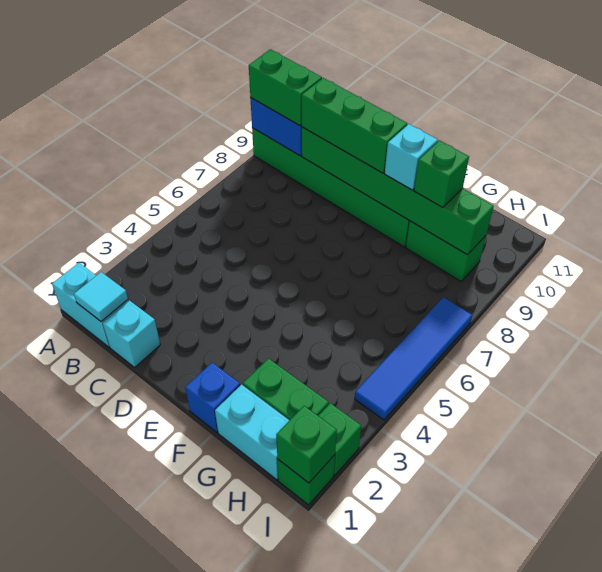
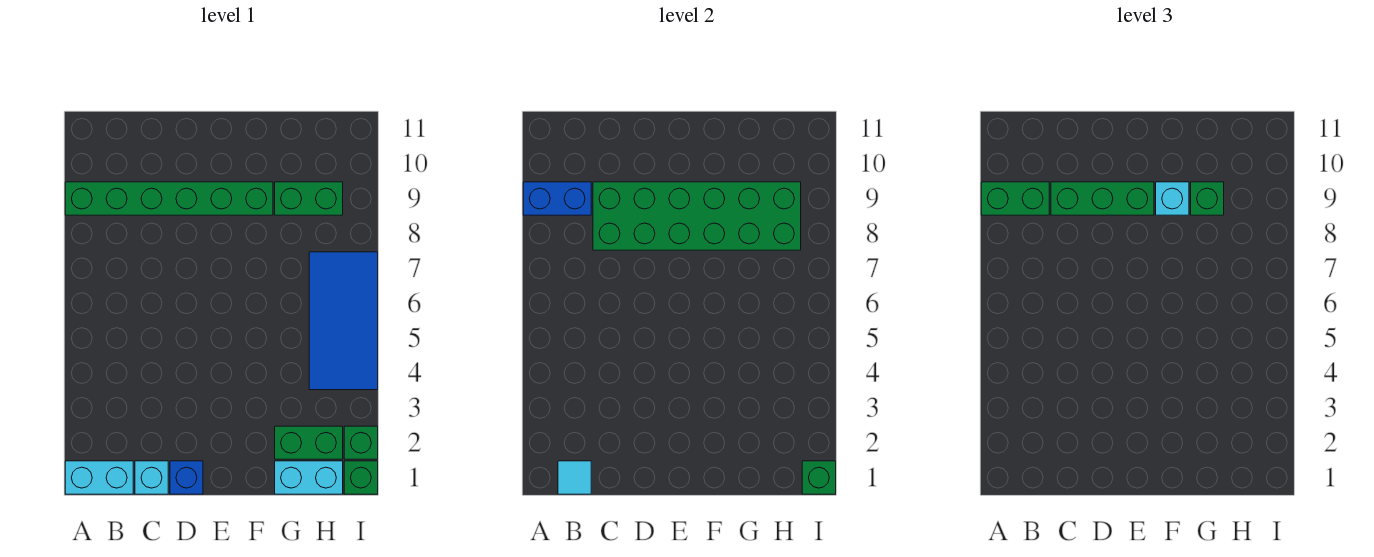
green 1x6 brick [302,127,494,255] -> green 2x6 brick [593,182,801,250]
blue 1x1 brick [185,363,240,432] -> blue 1x1 brick moved to [170,461,203,494]
blue 1x4 tile [355,297,472,420] -> blue 2x4 tile [309,252,378,390]

